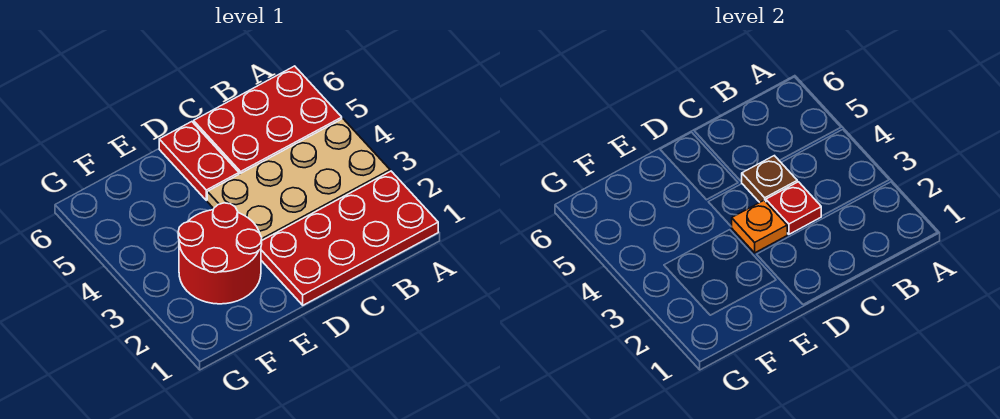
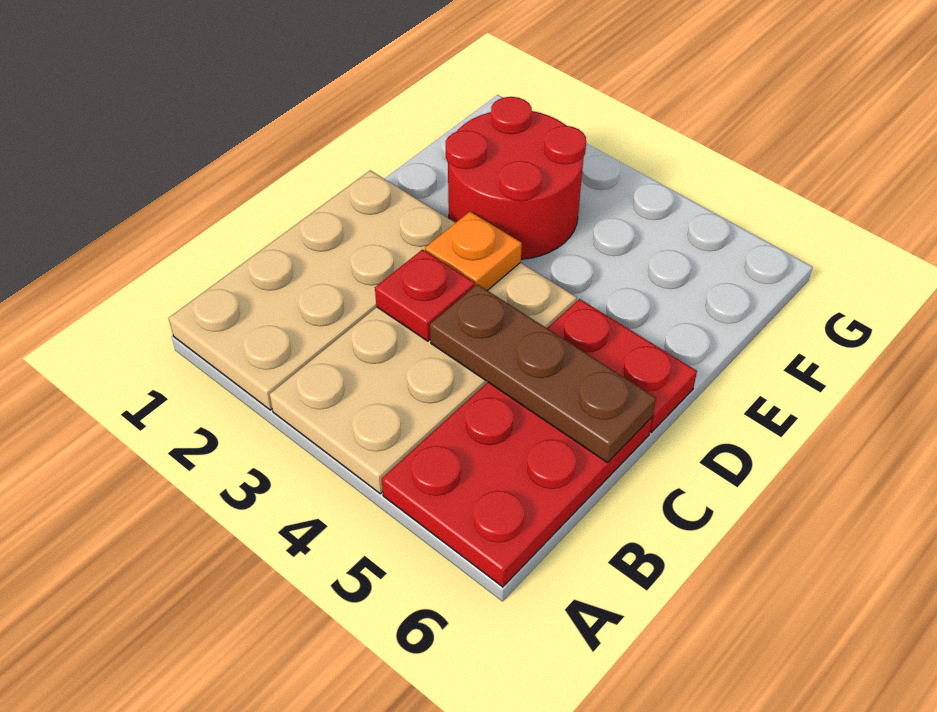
red 2x4 plate [261,171,438,305] -> tan 2x4 plate [169,170,455,410]
brown 1x1 plate [742,156,797,202] -> brown 1x3 plate [430,284,656,463]

